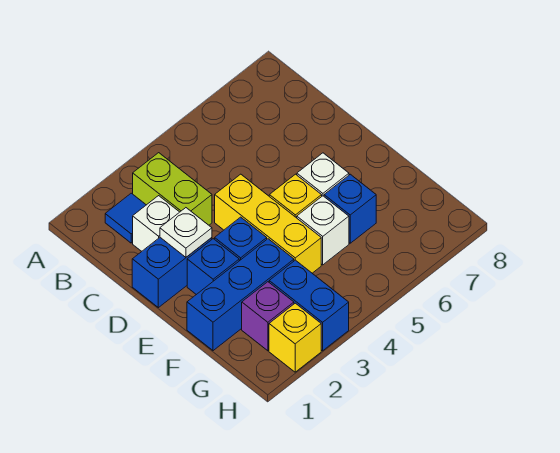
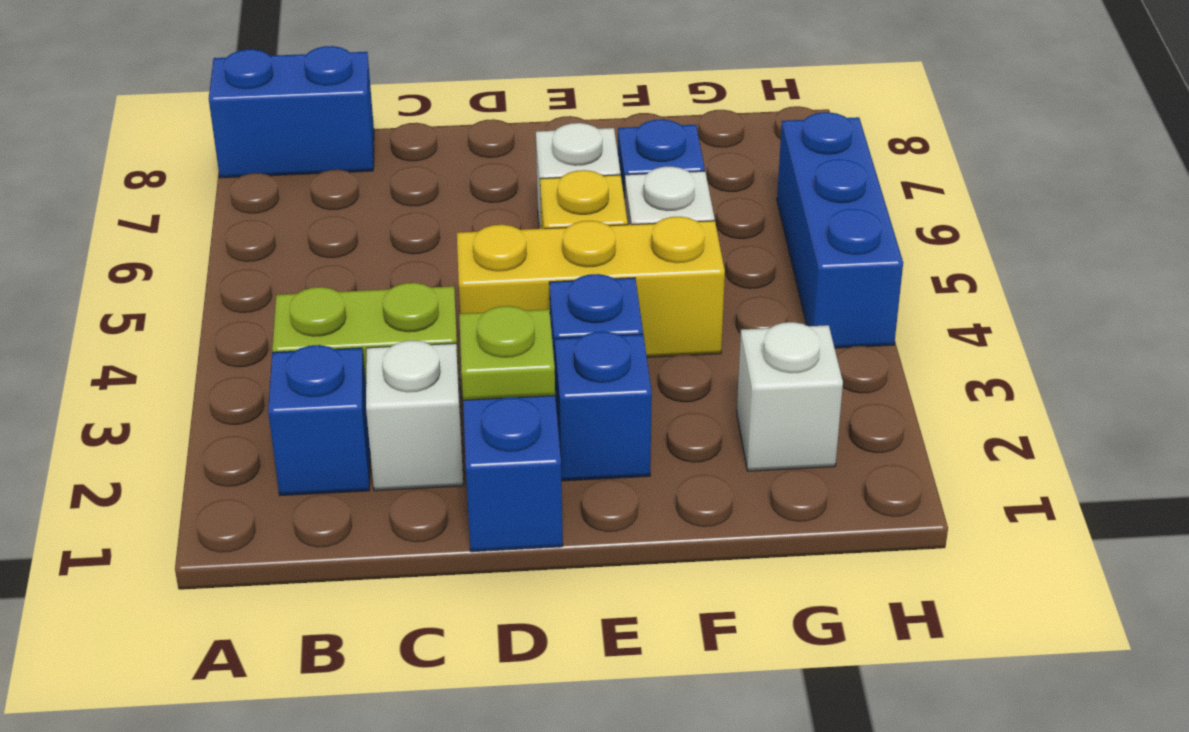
blue 1x1 tile [105,193,146,243] -> blue 1x1 brick [268,345,370,496]
white 1x1 plate [160,208,212,257] -> lime 1x1 plate [459,306,555,400]
blue 1x3 brick [187,239,294,351] -> blue 1x3 brick moved to [777,112,903,348]
purple 1x1 brick [242,282,294,351] -> white 1x1 brick [737,322,843,471]
blue 1x2 brick [269,260,349,351] -> blue 1x2 brick moved to [209,46,374,178]
yellow 1x1 brick [269,303,321,372] -> none

